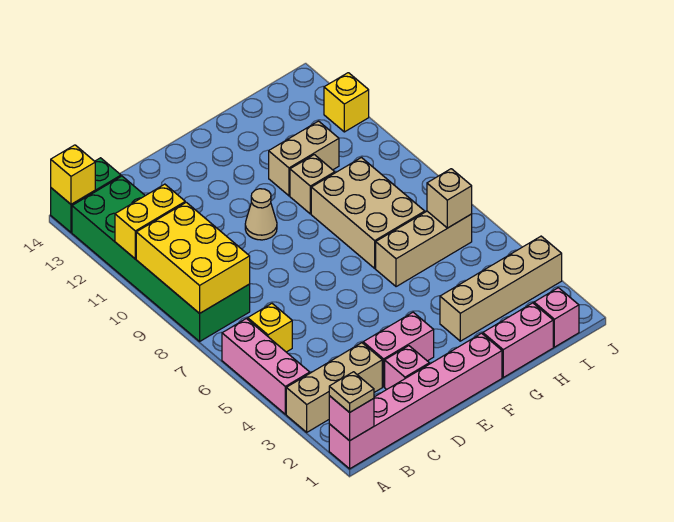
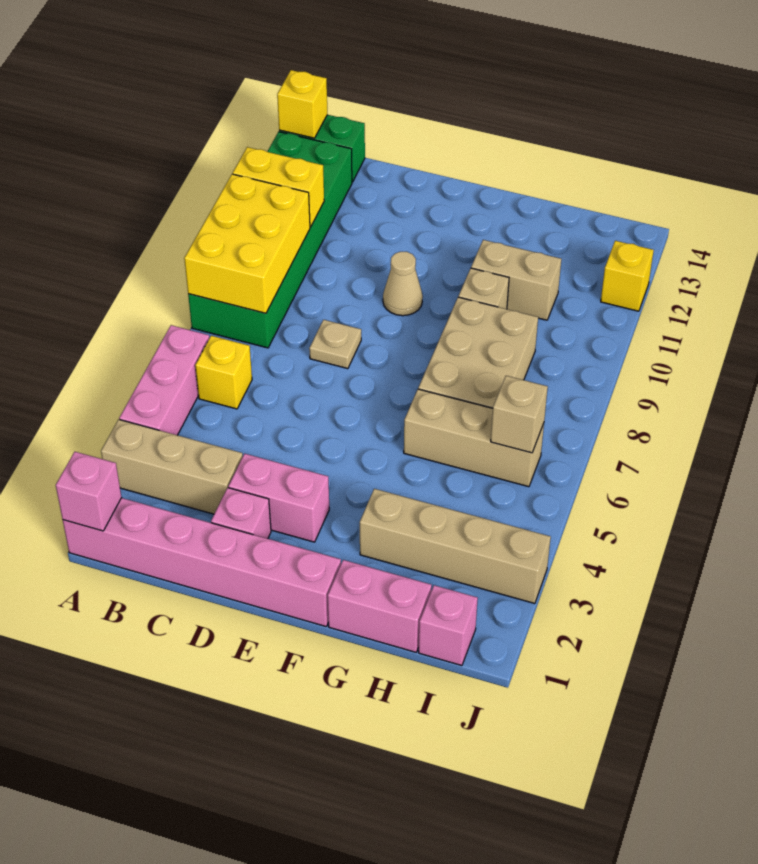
tan 1x1 plate [329,372,374,412] -> tan 1x1 plate moved to [309,320,361,369]

